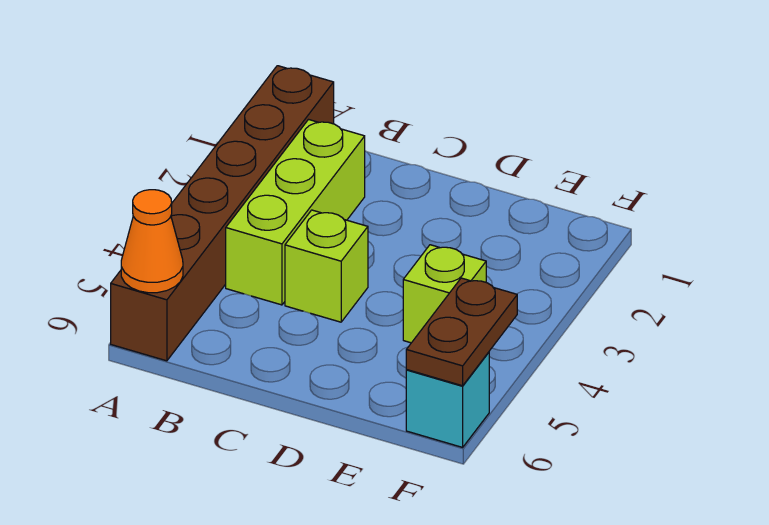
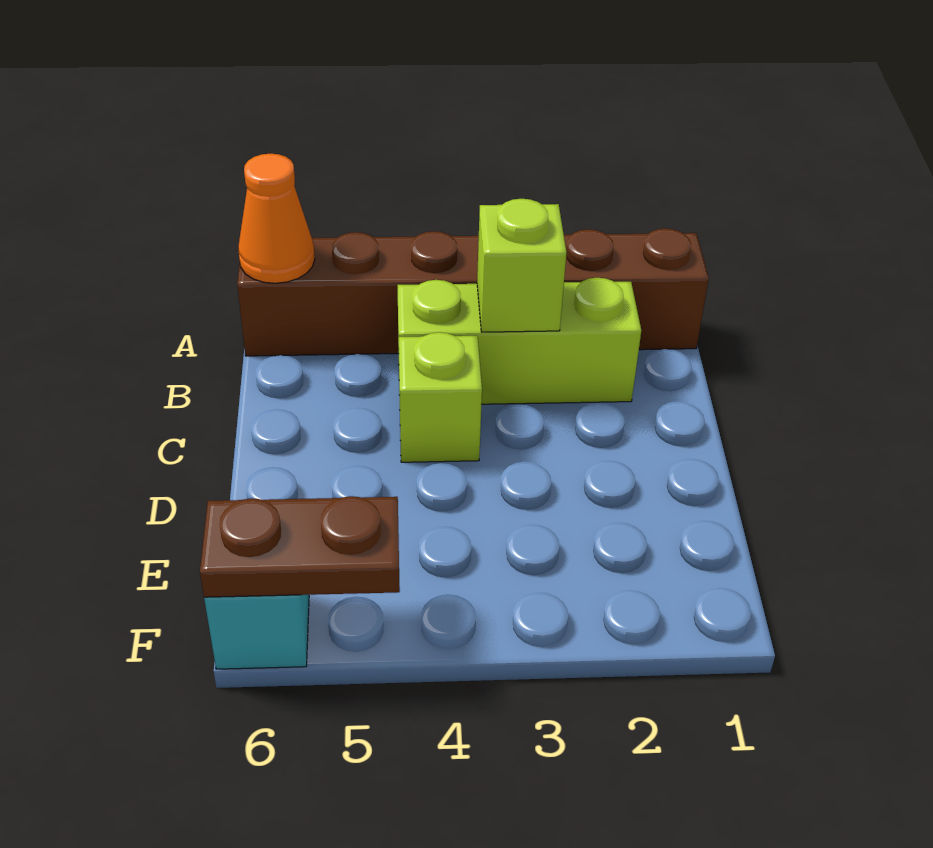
lime 1x1 brick [403,245,486,343] -> lime 1x1 brick moved to [477,199,567,332]

